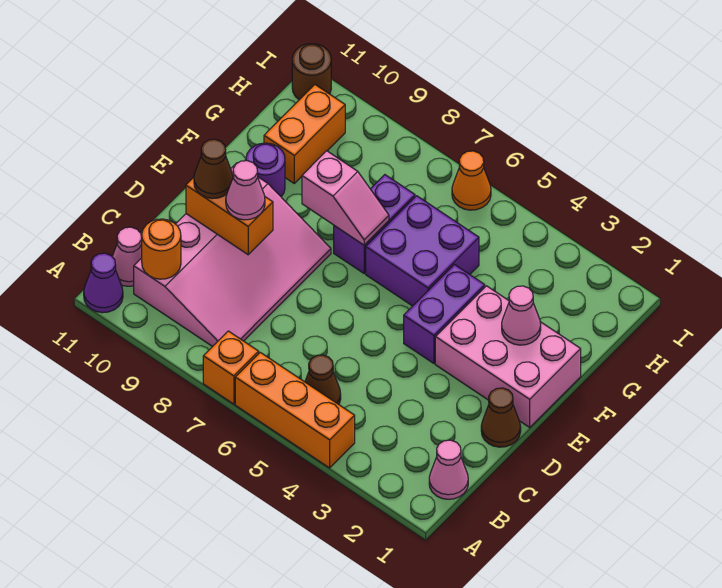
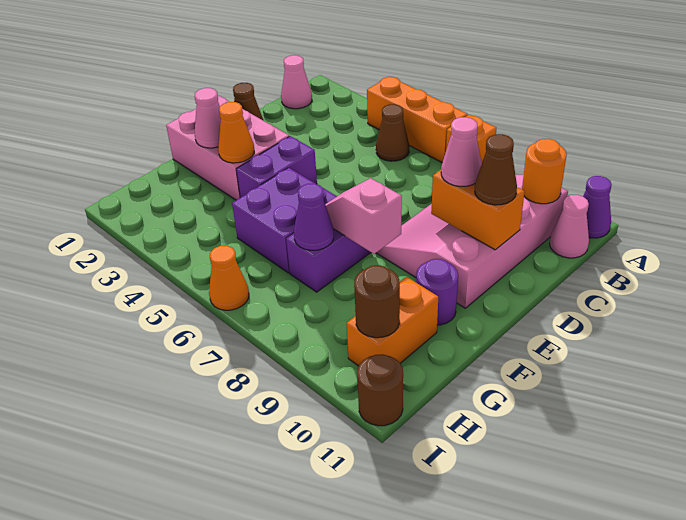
none -> orange 1x1 cone [218,102,254,163]
none -> purple 1x1 cone [294,184,334,250]
none -> brown 1x1 round brick [354,265,400,338]

